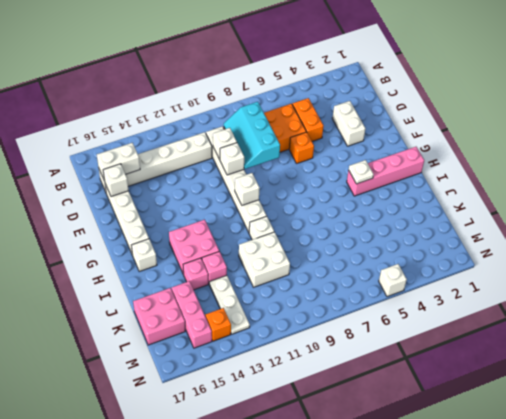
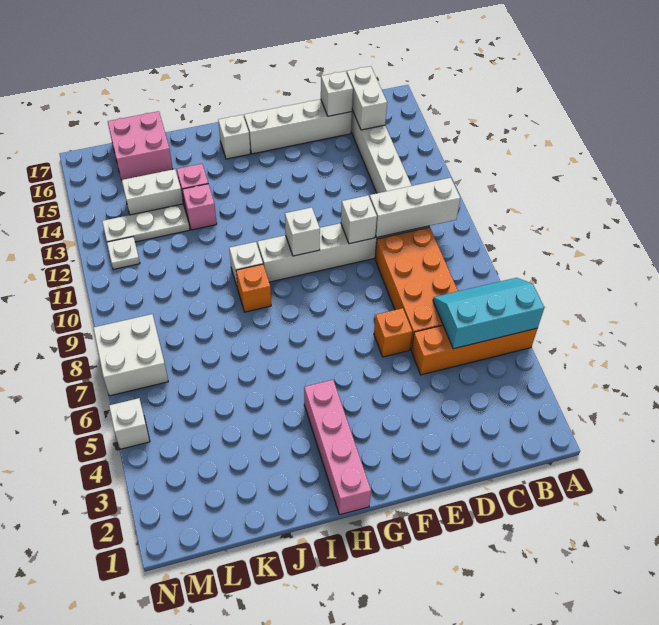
orange 1x2 brick [292,98,323,141] -> orange 1x4 brick [411,325,537,375]
cyan 2x3 slope [224,102,280,169] -> cyan 2x3 slope moved to [433,278,544,349]
white 1x2 brick [332,101,365,146] -> white 1x2 brick moved to [122,169,183,215]
white 1x1 brick [213,128,237,159] -> white 1x3 brick [370,178,460,237]
white 1x1 plate [349,160,374,184] -> white 1x1 plate moved to [107,237,140,269]
pink 2x2 brick [169,220,219,274] -> none
white 2x2 brick [239,232,290,287] -> white 2x2 brick moved to [94,314,168,396]
pink 1x3 brick [172,281,212,348] -> none
orange 1x1 brick [205,308,231,341] -> orange 1x1 brick moved to [236,264,271,312]

